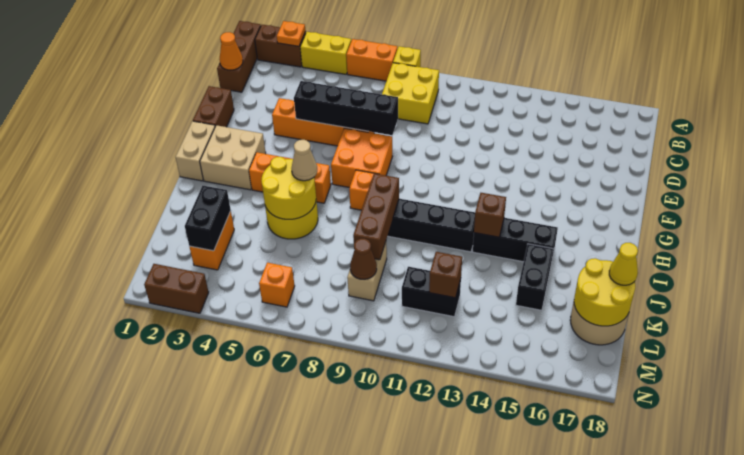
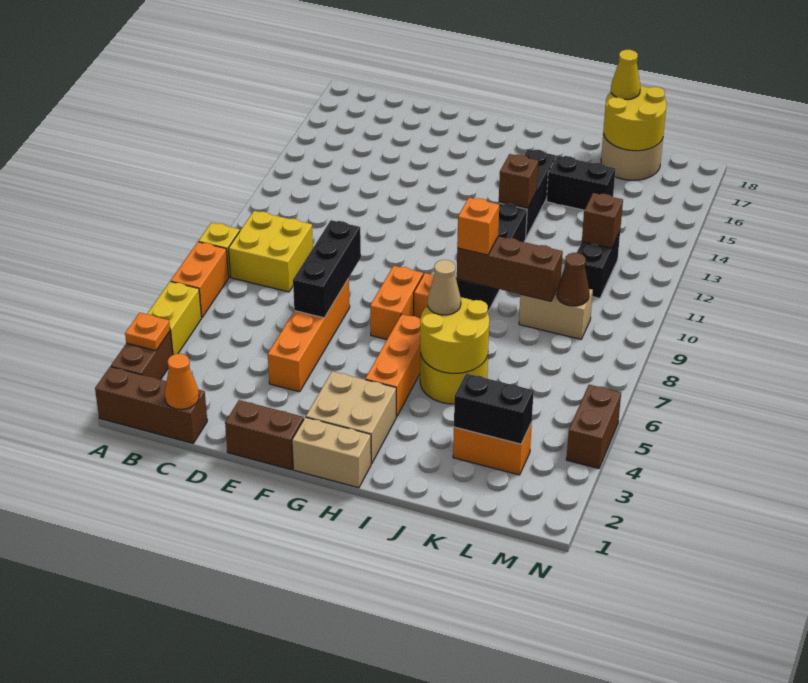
black 1x4 brick [294,81,398,135] -> black 1x3 brick [293,220,361,318]
orange 2x2 brick [331,128,393,188] -> orange 1x2 brick [370,266,423,339]
orange 1x1 brick [259,263,295,307] -> orange 1x1 brick moved to [457,198,499,255]
brown 1x2 brick [144,264,209,313] -> brown 1x2 brick moved to [566,385,621,469]

